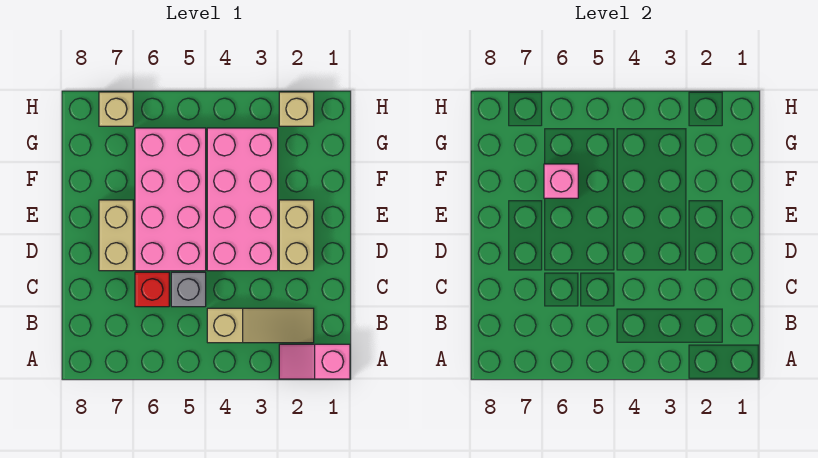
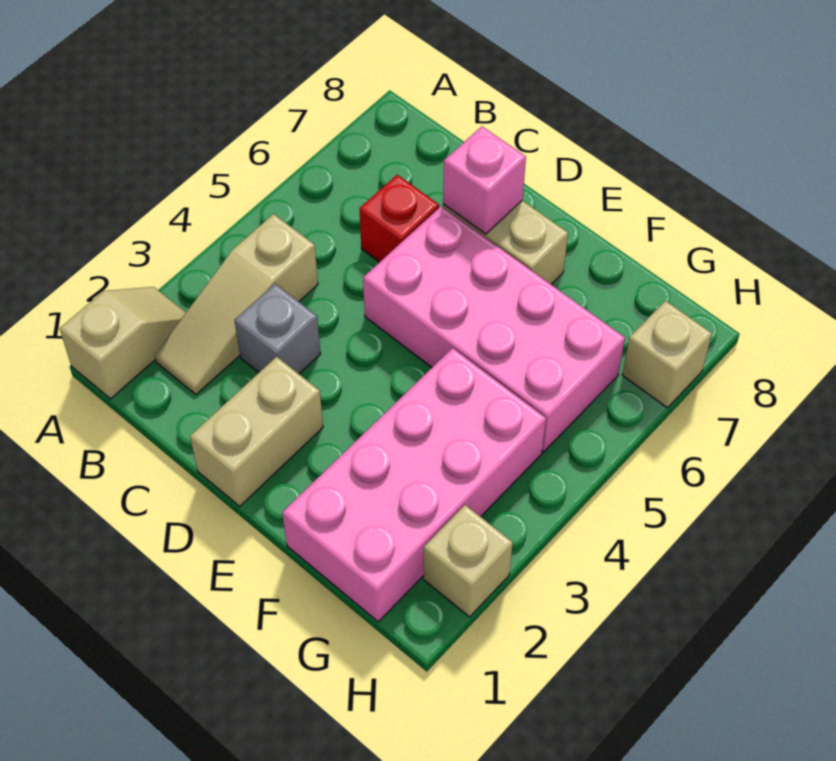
pink 1x2 slope [279,344,350,379] -> tan 1x2 slope [60,287,186,399]
grey 1x1 brick [171,272,206,307] -> grey 1x1 brick moved to [234,284,321,374]
tan 1x2 brick [279,200,314,271] -> tan 1x2 brick turned to [190,357,323,506]
pink 2x4 brick [207,128,278,271] -> pink 2x4 brick turned to [282,348,546,622]
pink 1x1 brick [544,164,578,198] -> pink 1x1 brick moved to [443,126,526,234]

